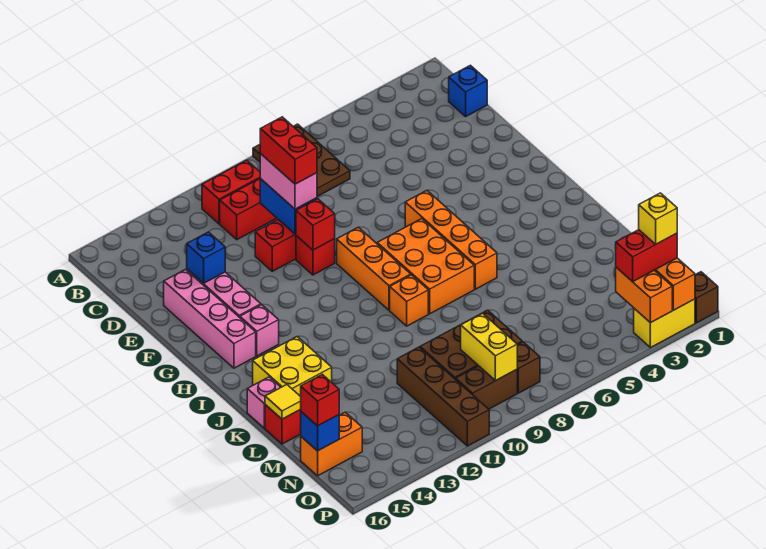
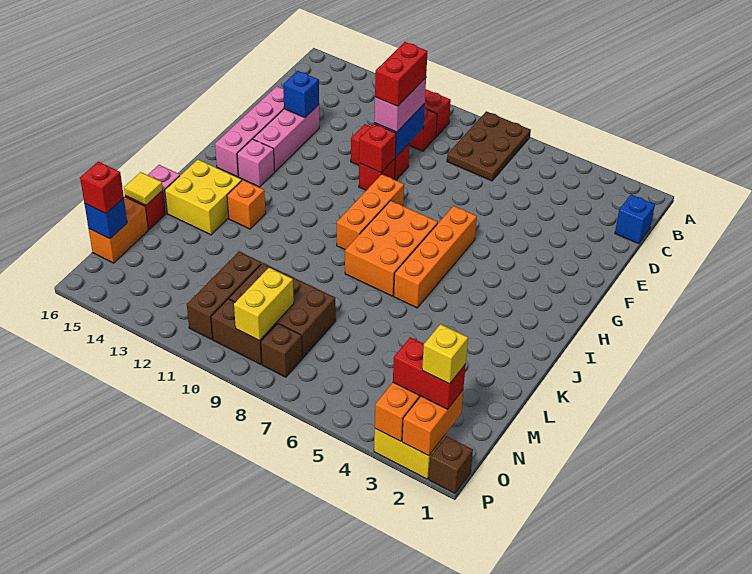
orange 1x1 brick [390,275,428,326] -> orange 1x1 brick moved to [227,180,266,229]
brown 1x4 brick [397,347,489,446] -> brown 1x3 brick [187,252,262,340]
orange 1x2 brick [301,412,362,476] -> orange 1x2 brick turned to [89,196,148,263]

